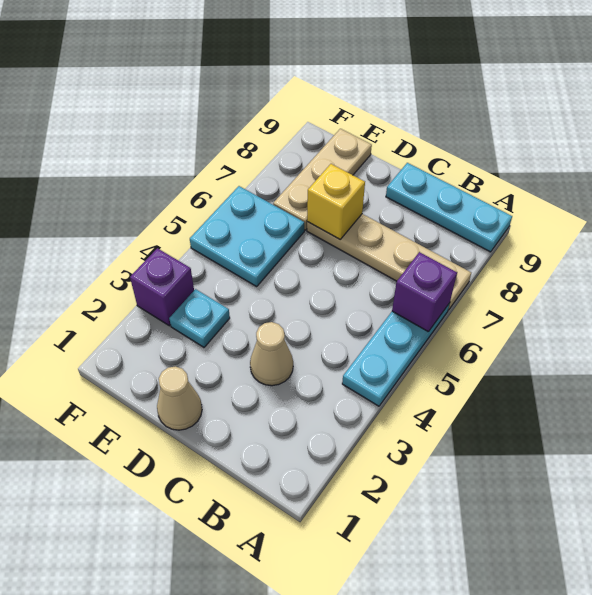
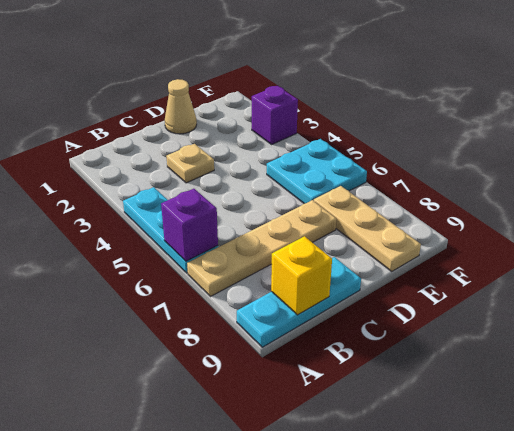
tan 1x1 cone [250,322,293,386] -> tan 1x1 plate [166,144,214,183]
yellow 1x1 brick [307,164,365,239] -> yellow 1x1 brick moved to [271,236,332,315]
cyan 1x1 plate [169,289,230,347] -> none

